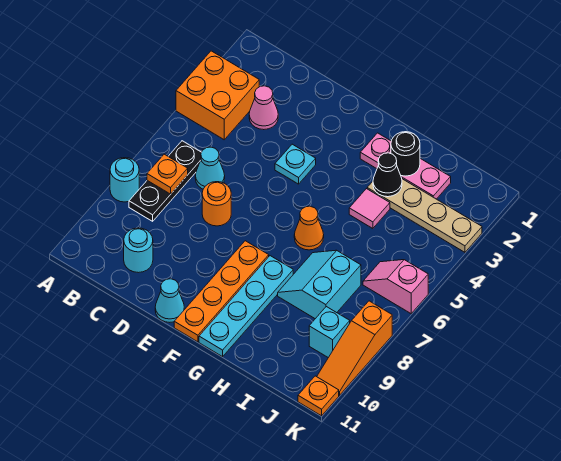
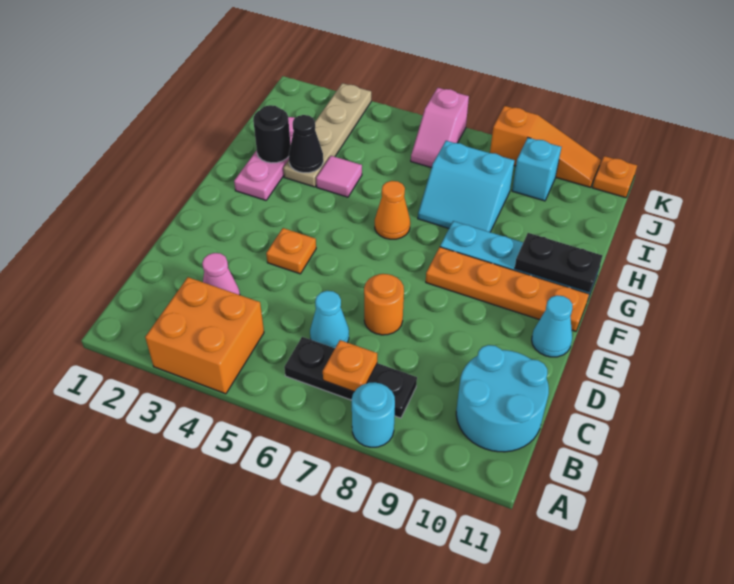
cyan 1x1 round brick [124,228,153,273] -> cyan 2x2 round brick [456,345,549,452]
cyan 1x1 plate [275,144,316,184] -> orange 1x1 plate [266,228,316,274]
none -> black 1x2 plate [515,233,602,292]

